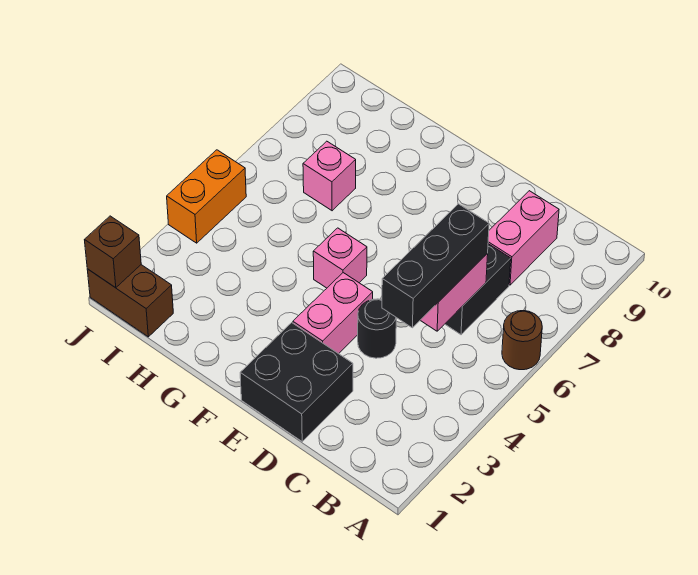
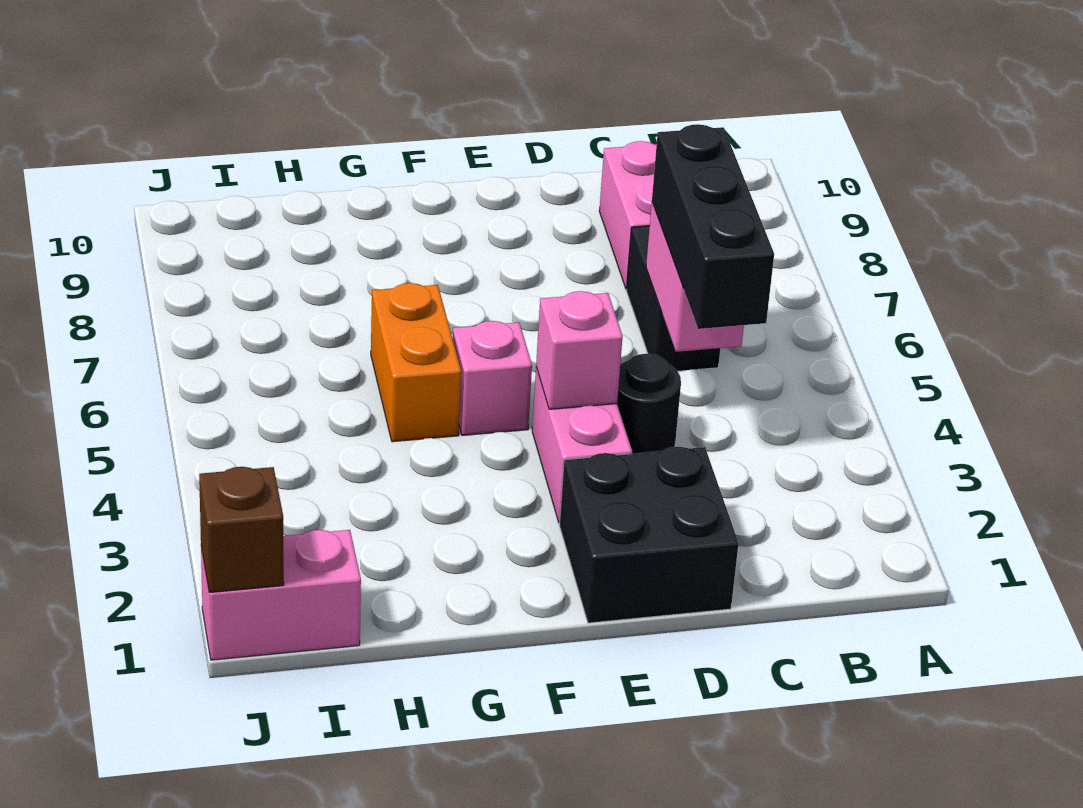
brown 1x1 round brick [502,311,542,370] -> none
pink 1x1 brick [303,141,356,211] -> pink 1x1 brick moved to [536,291,623,409]
brown 1x2 brick [87,265,173,337] -> pink 1x2 brick [201,530,361,660]
orange 1x2 brick [167,150,246,243] -> orange 1x2 brick moved to [371,283,461,442]

